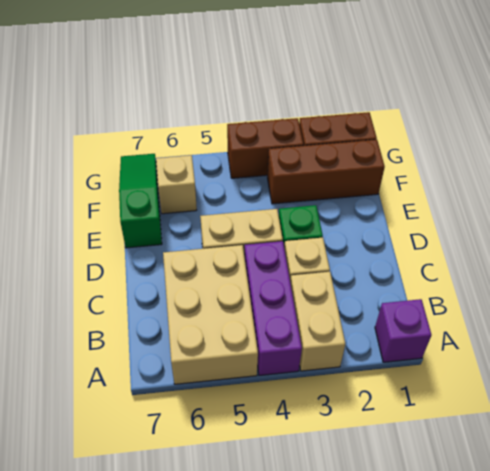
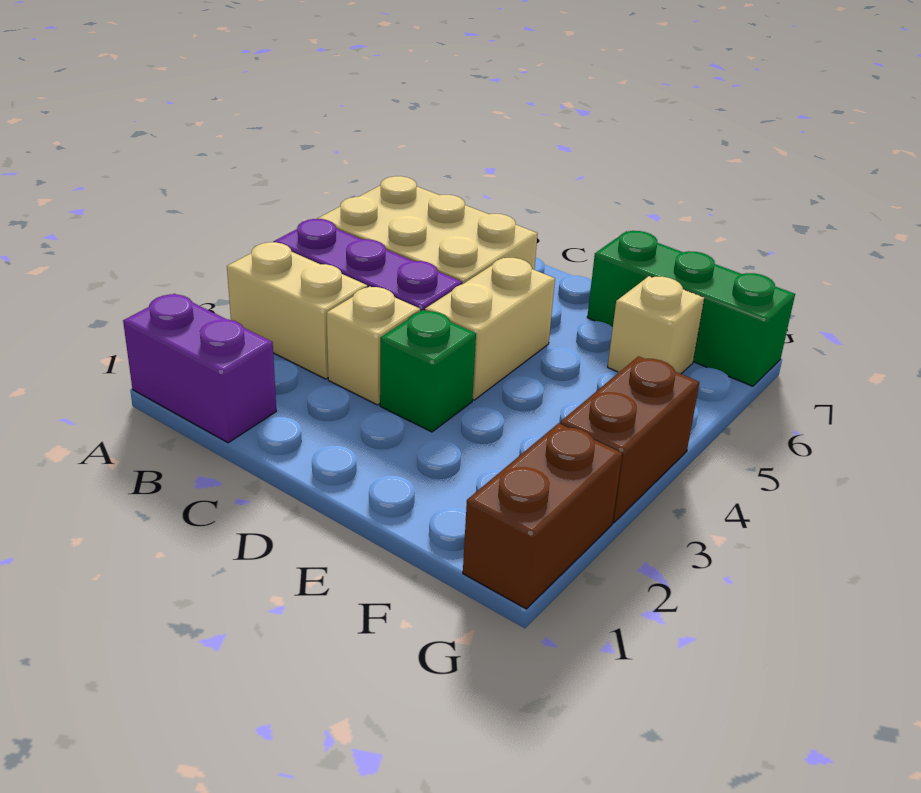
purple 1x1 brick [375,299,431,362] -> purple 1x2 brick [123,294,276,443]
green 1x3 slope [119,154,162,248] -> green 1x3 brick [587,231,795,386]
brown 1x3 brick [267,140,385,204] -> none

